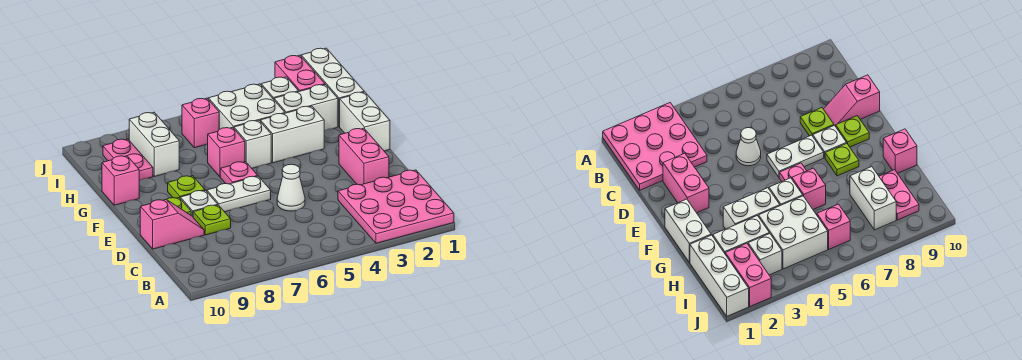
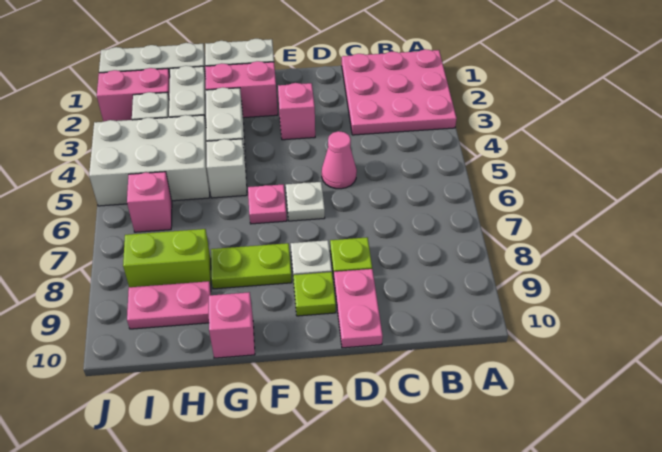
pink 1x2 brick [339,128,389,185] -> pink 1x2 brick moved to [205,61,278,118]
white 1x1 cone [277,164,305,211] -> pink 1x1 cone [322,131,357,189]
pink 1x2 slope [140,200,204,249] -> pink 1x2 plate [334,269,383,348]
white 1x2 plate [207,176,271,212] -> white 1x1 plate [286,182,325,221]
lime 1x1 plate [168,176,205,198] -> lime 1x2 plate [211,243,292,289]
pink 1x1 brick [208,127,245,177] -> pink 1x1 brick moved to [278,83,315,140]
white 2x2 brick [208,84,285,129] -> white 2x3 brick [89,115,210,206]
white 1x2 brick [129,113,179,176] -> lime 1x2 brick [123,229,211,287]

